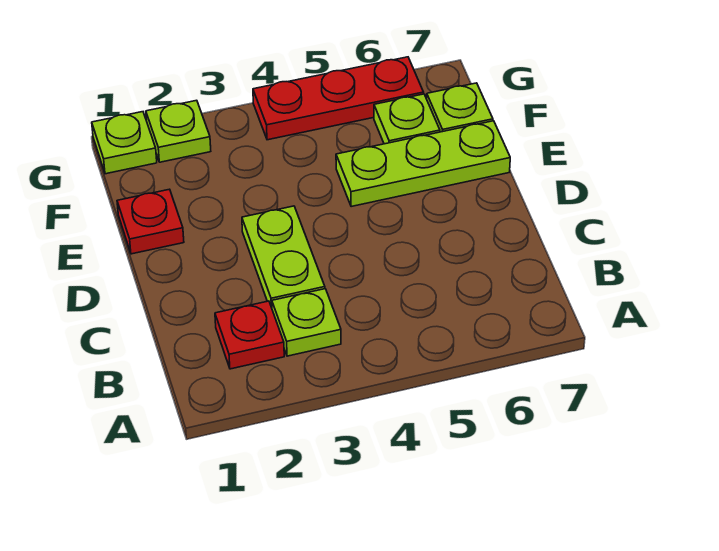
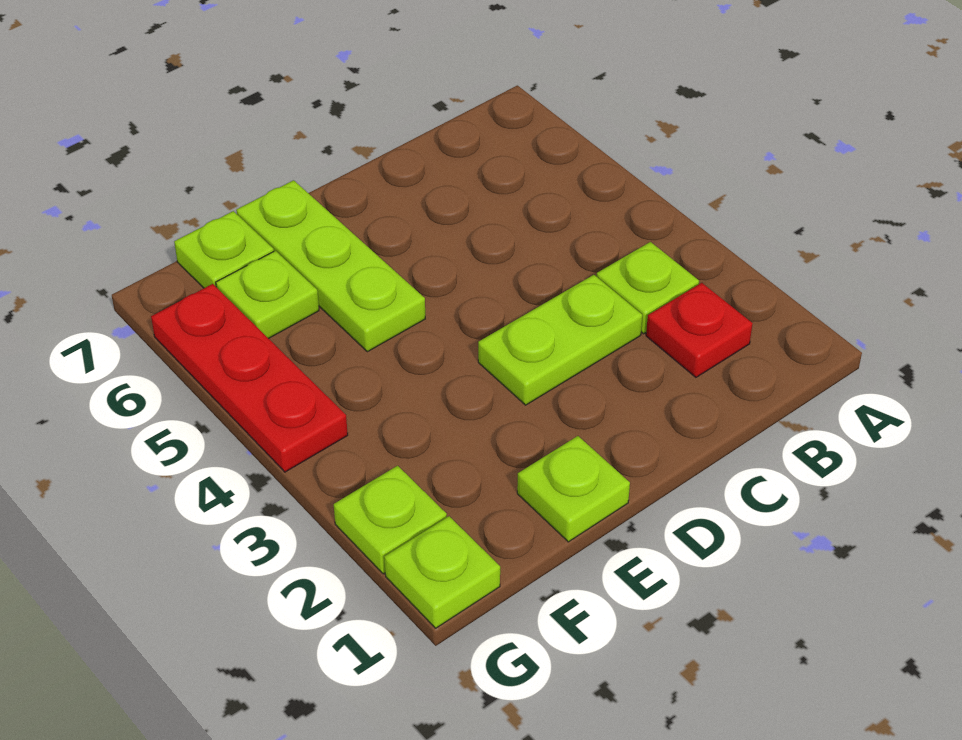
red 1x1 plate [117,189,184,254] -> lime 1x1 plate [517,436,630,542]

